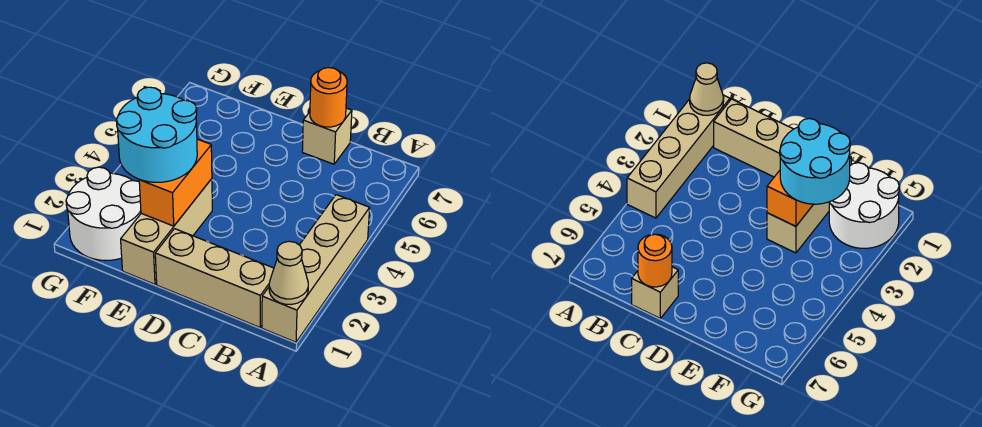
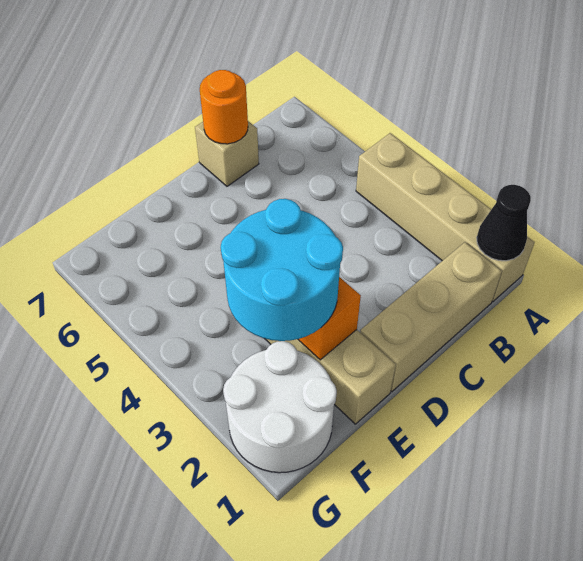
tan 1x1 cone [269,241,308,304] -> black 1x1 cone [477,185,531,261]

